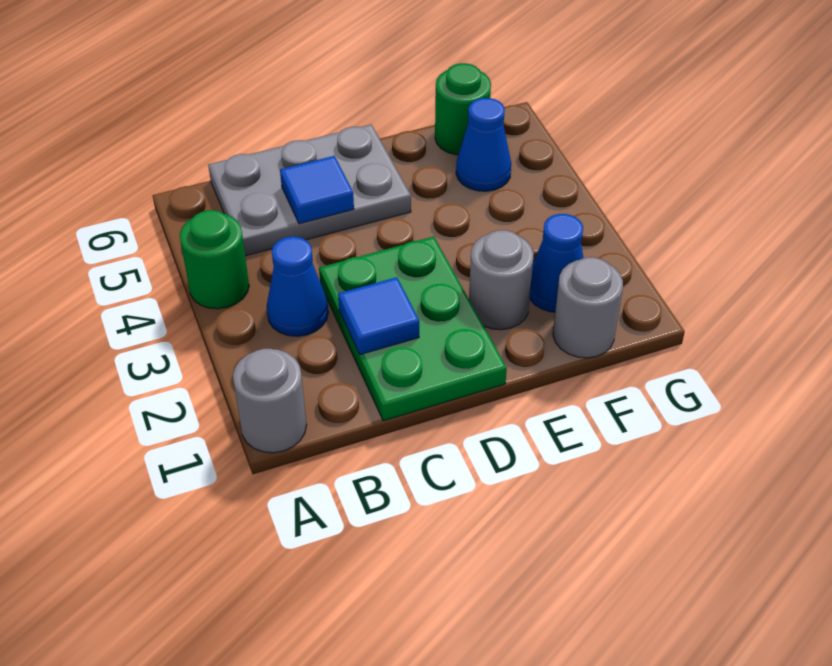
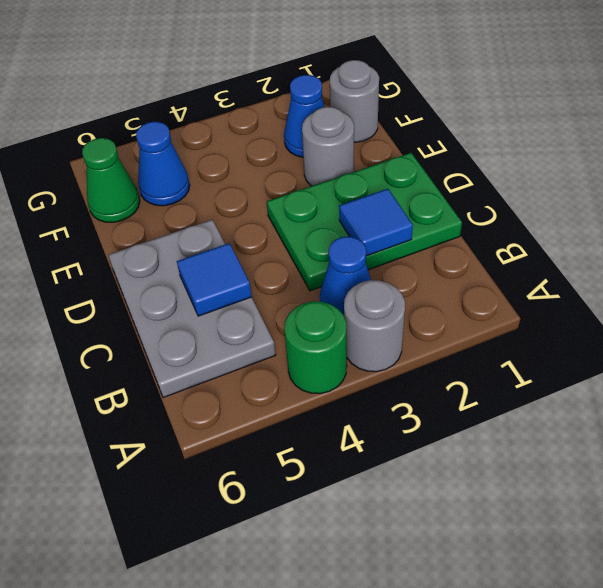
grey 1x1 round brick [233,349,307,453] -> grey 1x1 round brick moved to [344,280,405,372]
green 1x1 round brick [435,63,491,155] -> green 1x1 cone [82,138,140,222]

